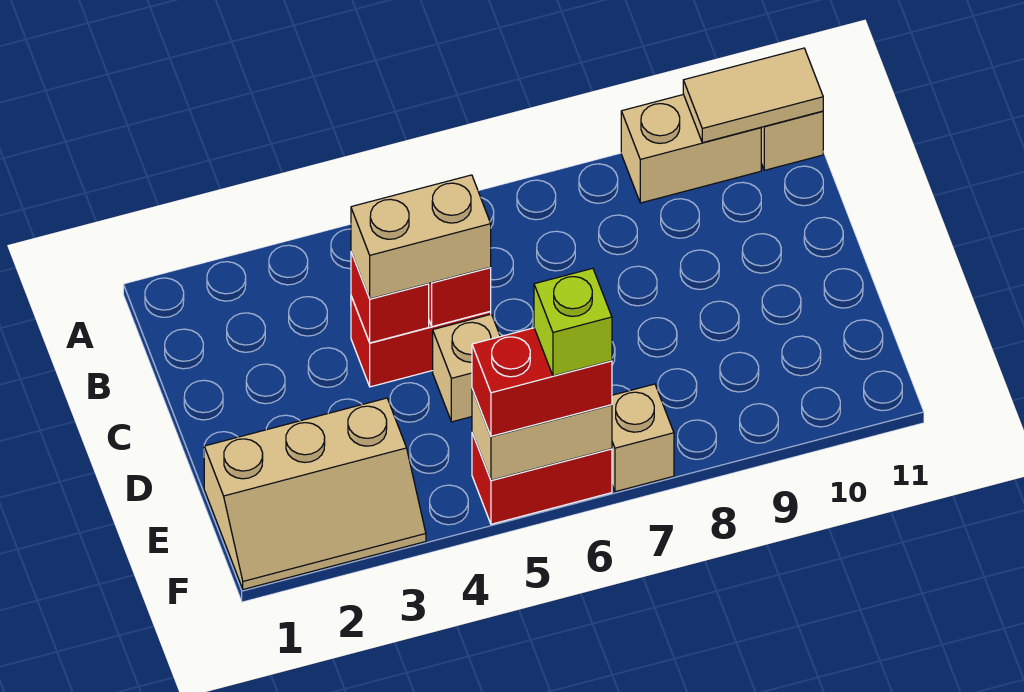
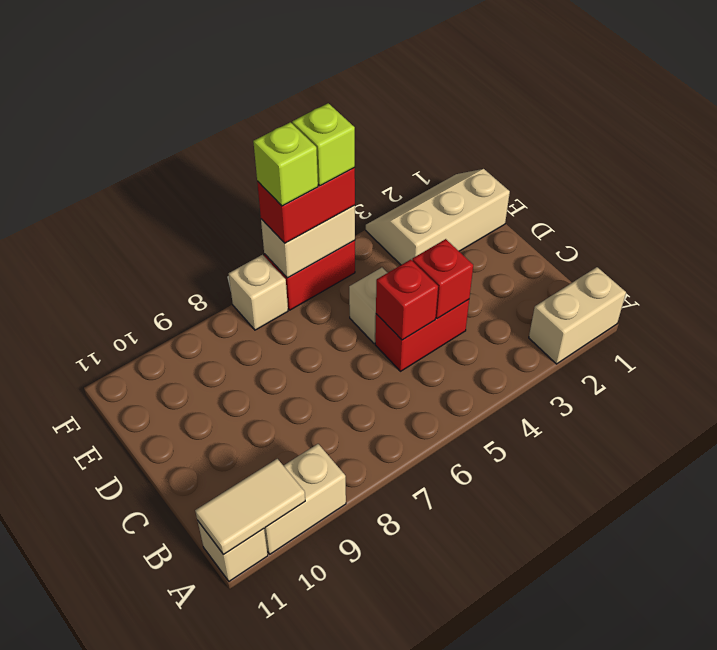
tan 1x2 brick [351,175,491,299] -> tan 1x2 brick moved to [529,267,626,364]
none -> lime 1x1 brick [292,103,355,186]

